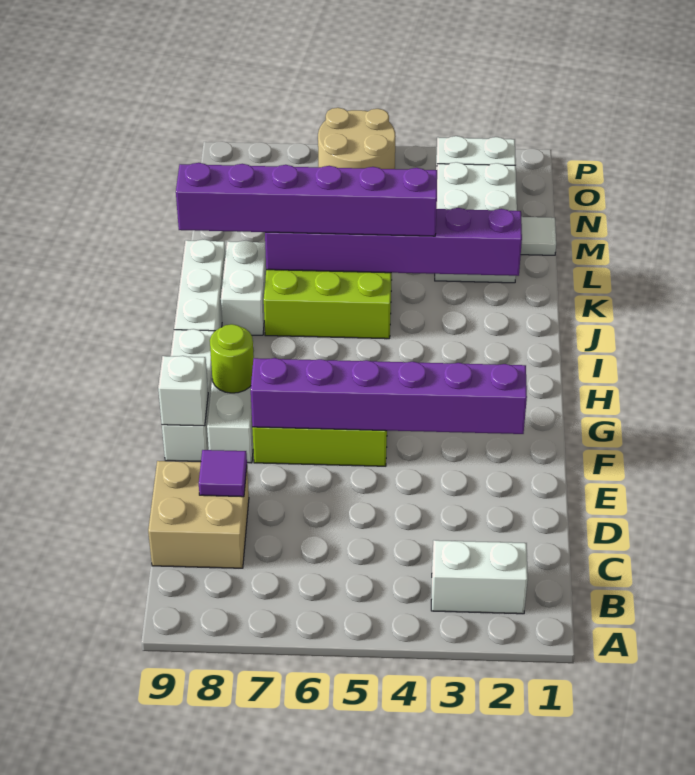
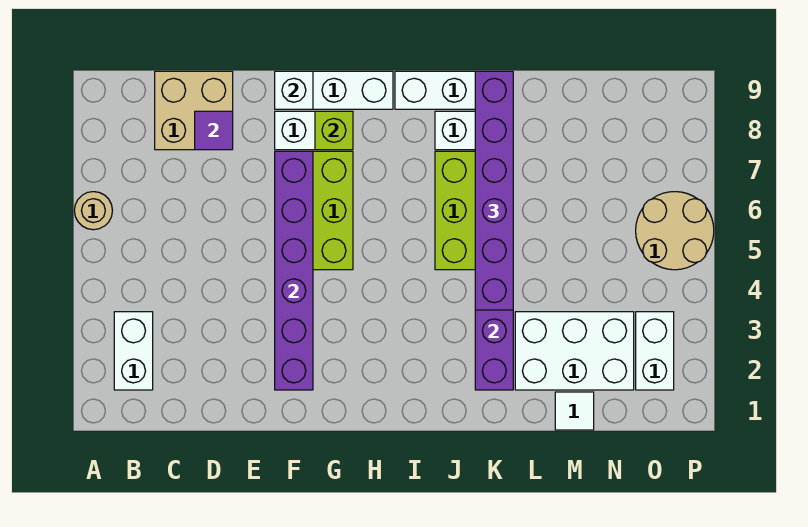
none -> tan 1x1 round brick [74,192,112,230]
lime 1x1 round brick [210,324,254,393] -> lime 1x1 brick [315,111,353,150]

